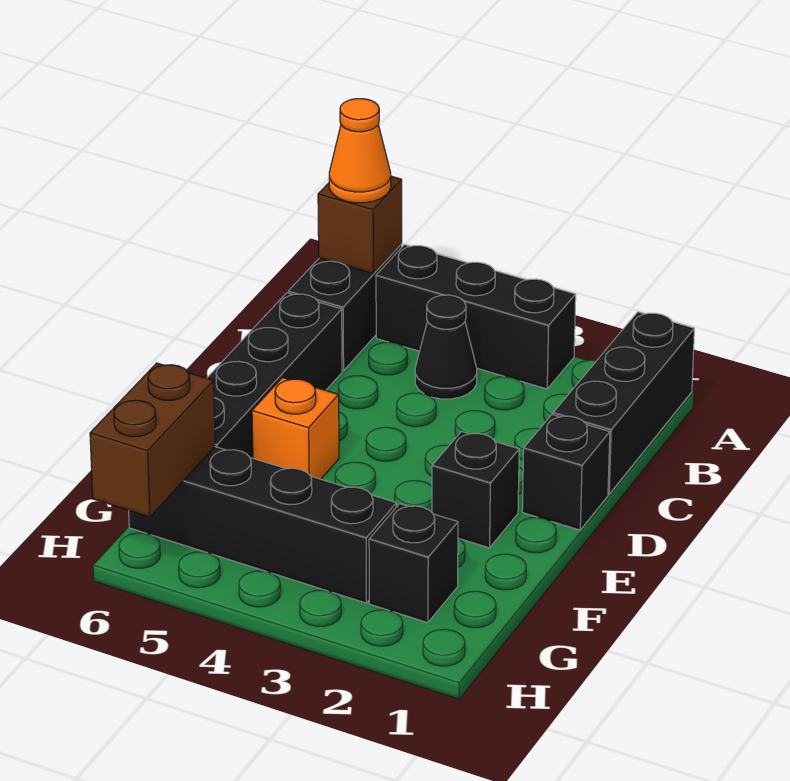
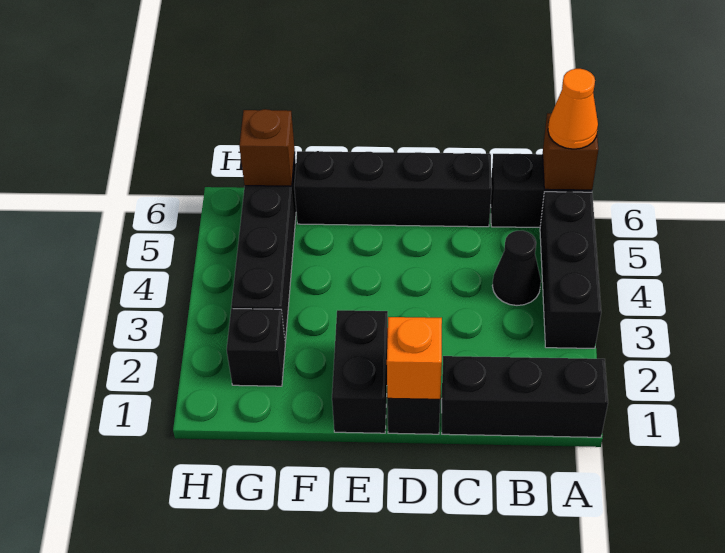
black 1x1 brick [432,432,519,548] -> black 1x2 brick [332,310,388,433]
orange 1x1 brick [252,378,339,479] -> orange 1x1 brick moved to [387,317,442,399]
brown 1x2 brick [90,363,215,517] -> brown 1x1 brick [239,109,295,186]

